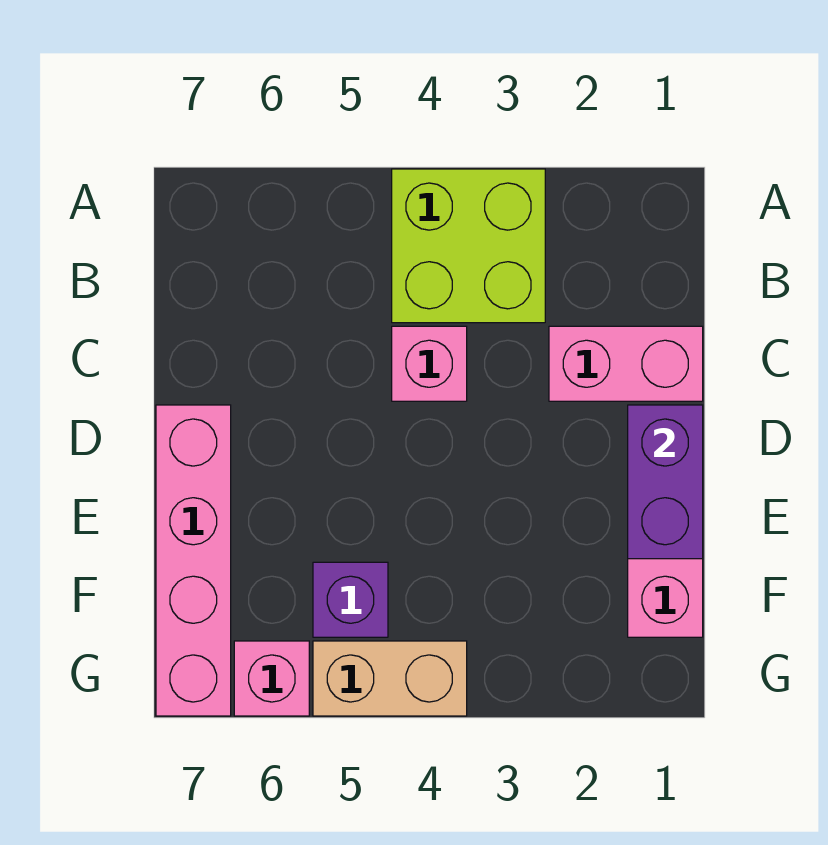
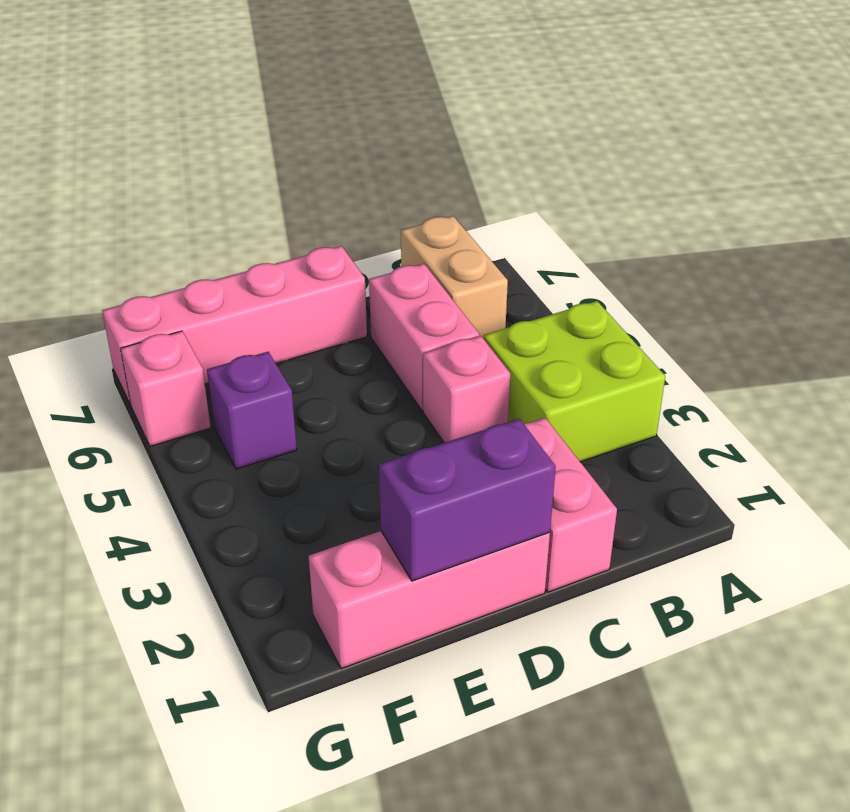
none -> pink 1x2 brick [369,264,479,411]
tan 1x2 brick [313,641,467,716] -> tan 1x2 brick moved to [401,216,508,339]

